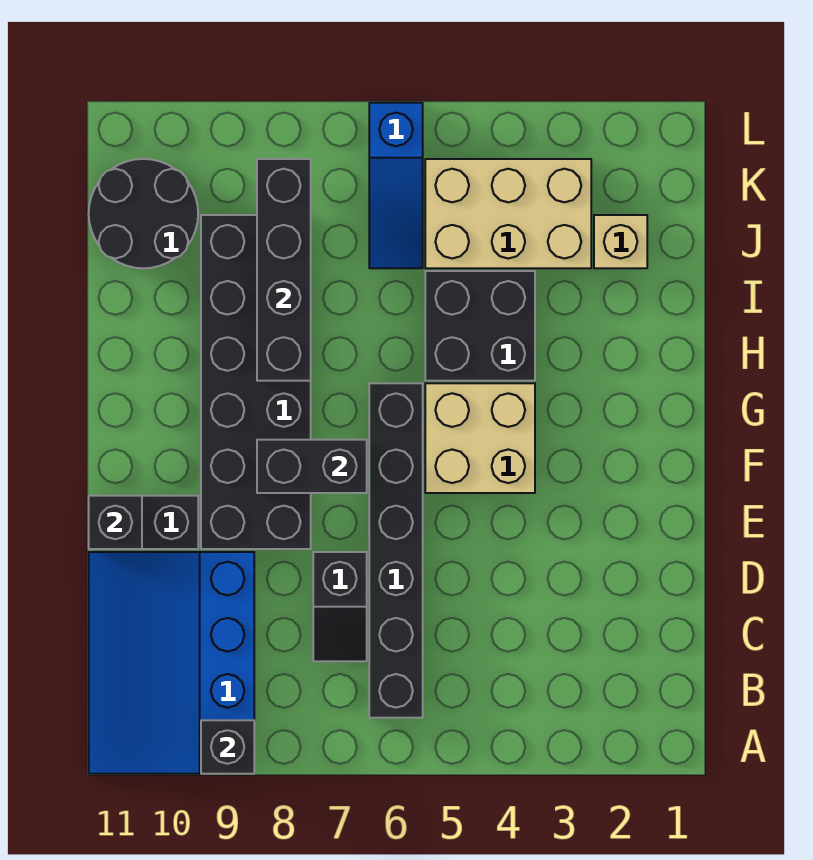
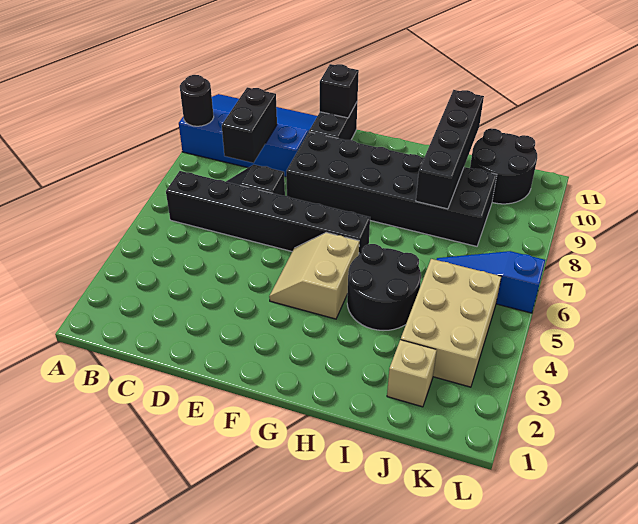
black 1x1 brick [201,720,254,774] -> black 1x1 round brick [180,75,214,126]
tan 2x2 brick [425,383,535,493] -> tan 2x2 slope [269,233,359,319]
black 1x2 brick [257,440,367,493] -> black 1x2 brick moved to [222,87,277,163]
black 2x2 brick [425,271,535,381] -> black 2x2 round brick [347,244,421,331]
black 1x4 brick [257,159,311,381] -> black 1x4 brick turned to [416,90,484,209]

